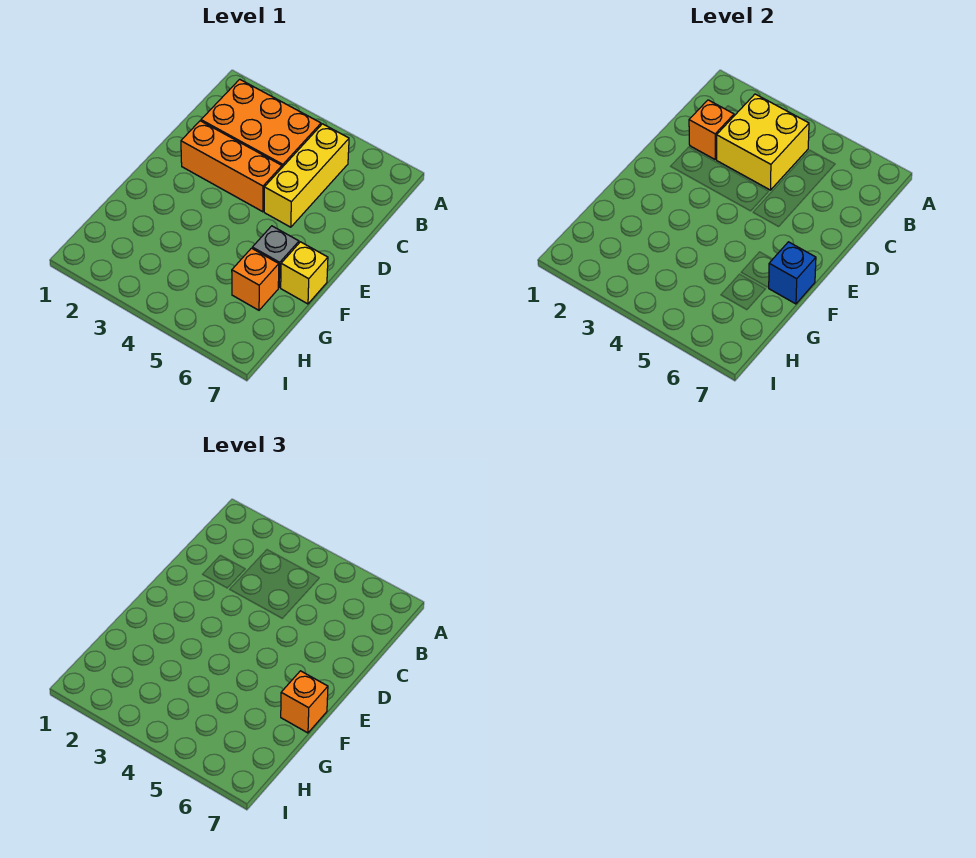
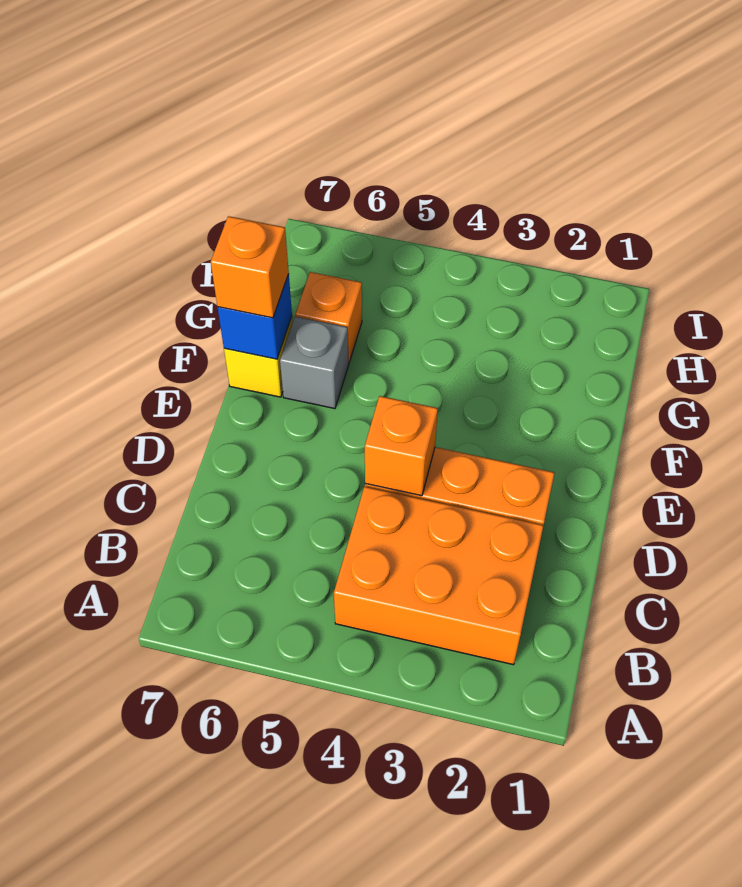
yellow 2x2 brick [717,94,809,190] -> none
yellow 1x3 brick [264,124,349,227] -> none
orange 1x1 brick [689,100,734,160] -> orange 1x1 brick moved to [365,396,438,496]

